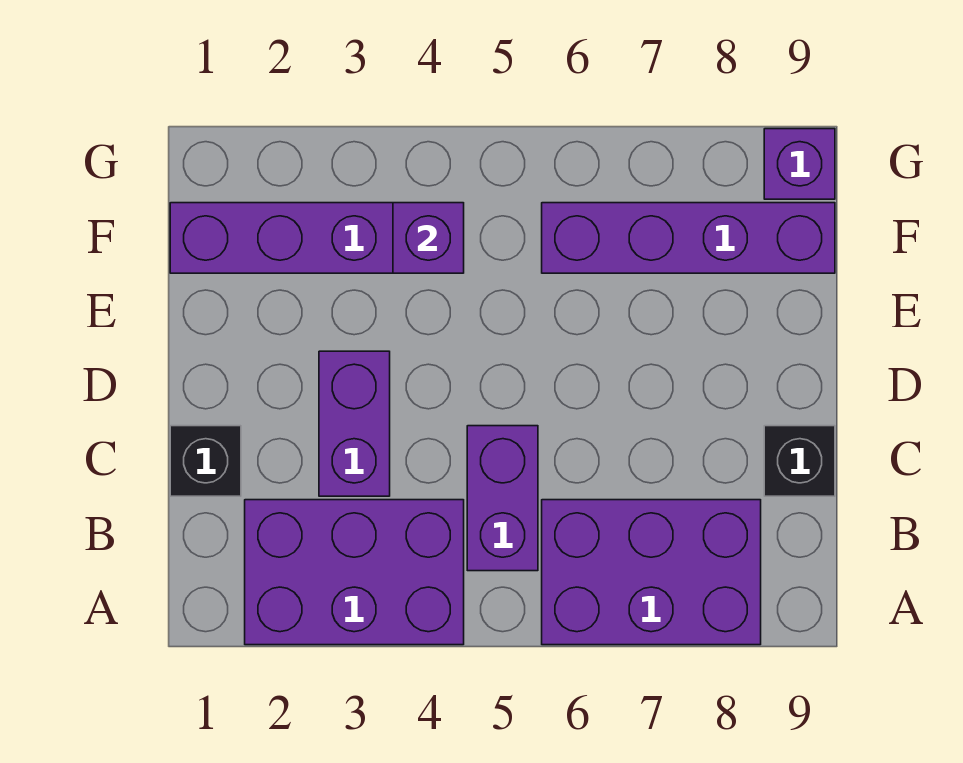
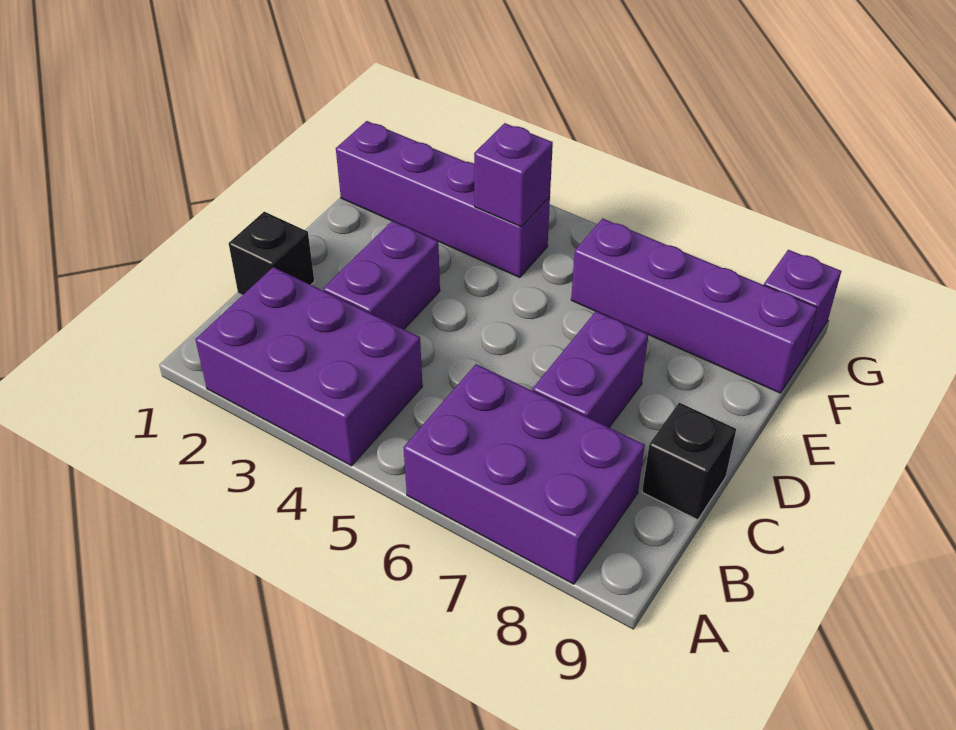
purple 1x2 brick [467,426,538,571] -> purple 1x2 brick moved to [533,311,648,427]

